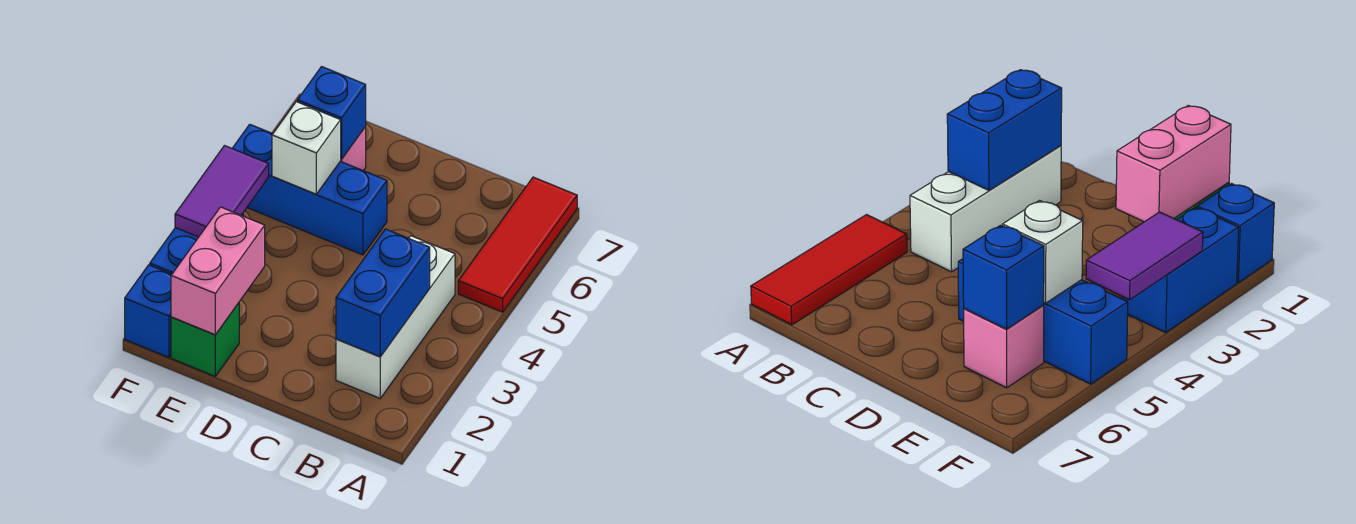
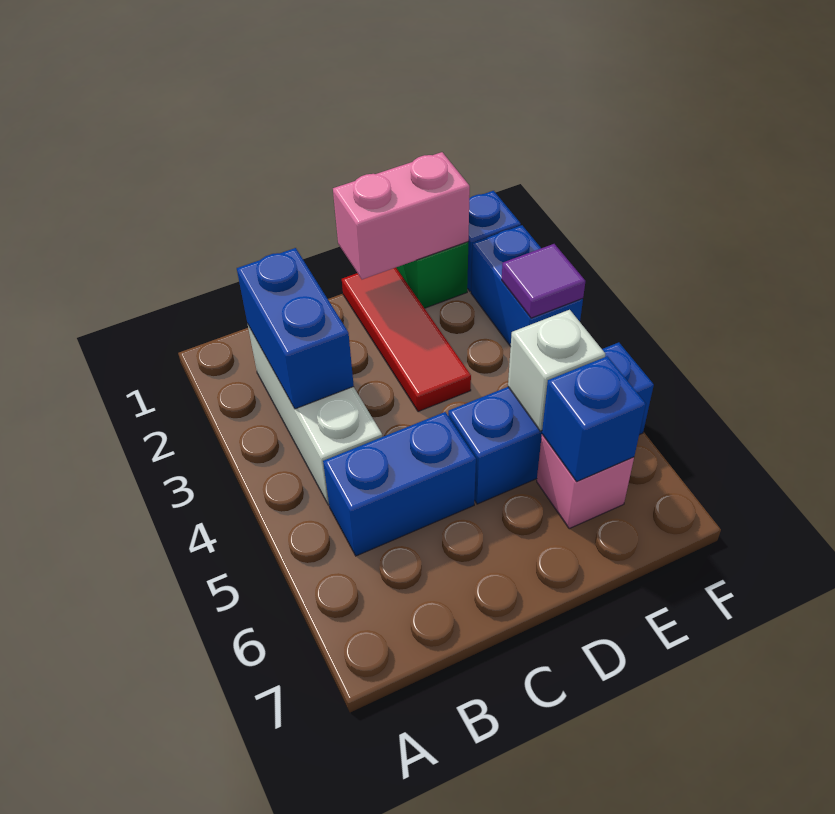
red 1x3 tile [458,177,577,312] -> red 1x3 tile moved to [342,268,471,412]
none -> blue 1x2 brick [323,412,476,556]
pink 1x2 brick [171,207,265,335] -> pink 1x2 brick turned to [333,152,470,279]
purple 1x2 tile [175,146,269,237] -> purple 1x1 tile [502,244,585,318]

